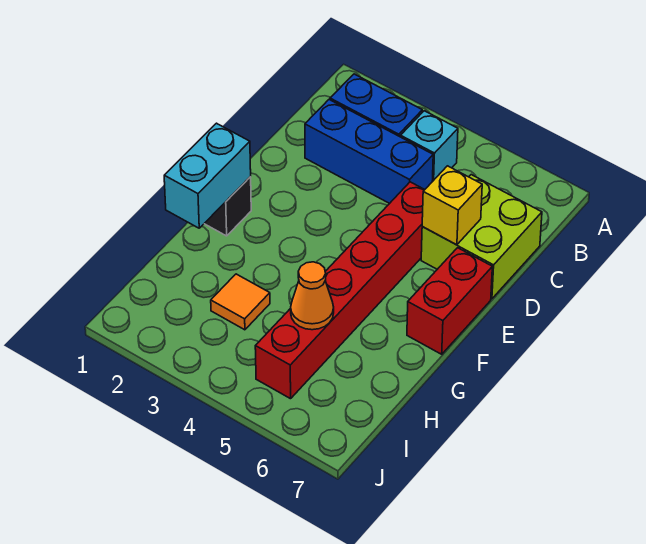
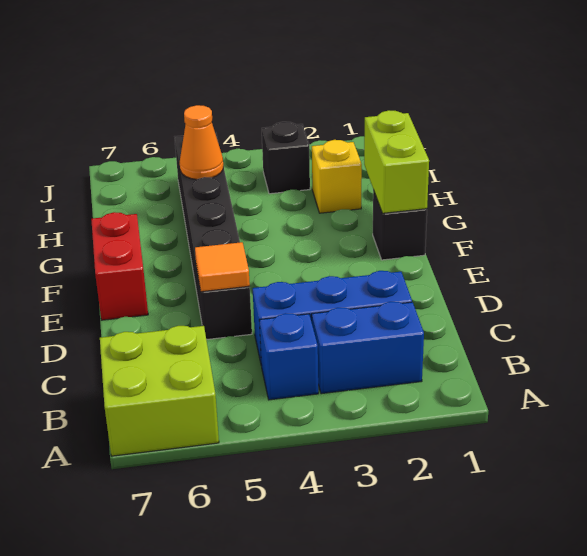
cyan 1x1 brick [401,111,458,182] -> blue 1x1 brick [259,313,318,400]
lime 2x2 brick [421,175,542,299] -> lime 2x2 brick moved to [100,326,219,456]
red 1x6 brick [255,182,425,399] -> black 1x6 brick [175,132,252,340]
yellow 1x1 brick [422,166,482,245] -> yellow 1x1 brick moved to [312,140,362,213]
cyan 1x2 brick [164,123,251,228] -> lime 1x2 brick [364,110,429,213]
orange 1x1 tile [211,274,270,330] -> orange 1x1 tile moved to [195,242,250,292]
none -> black 1x1 brick [262,122,310,194]

